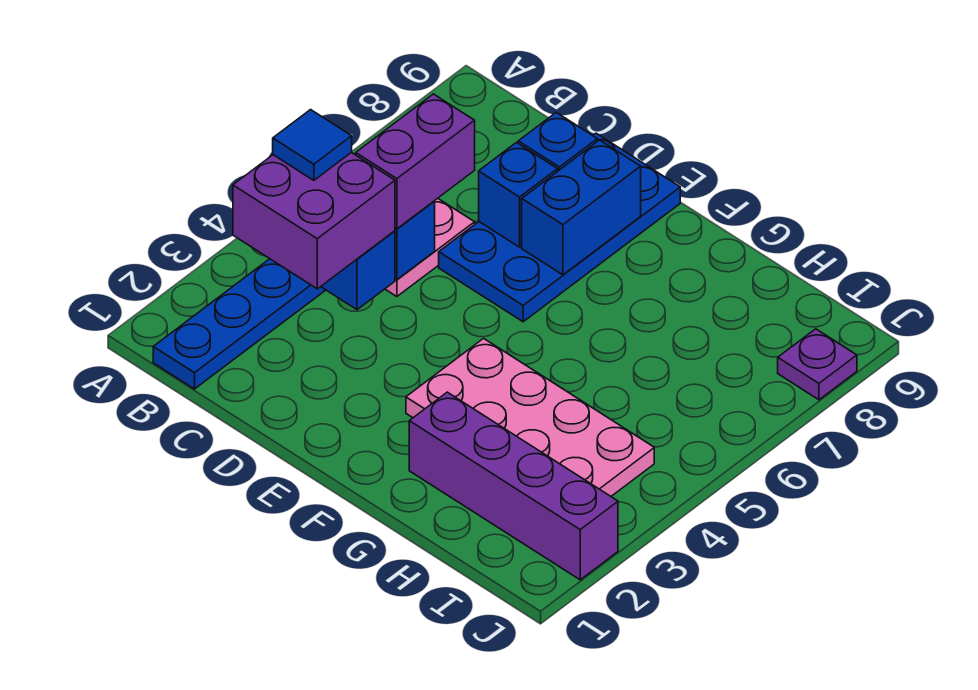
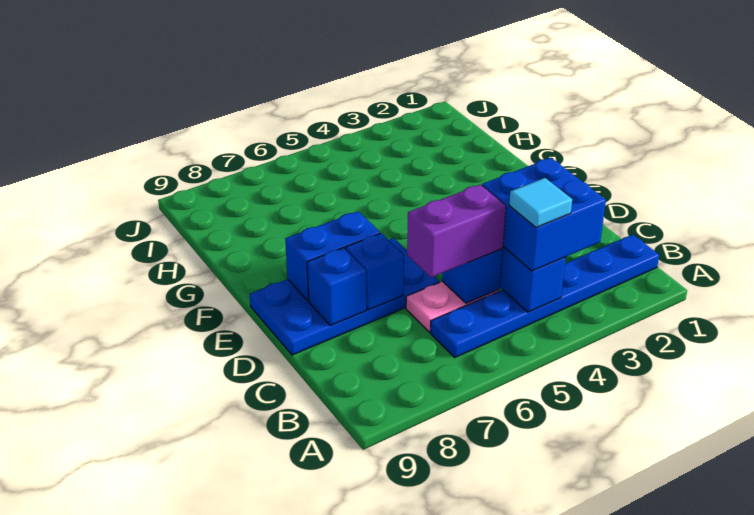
purple 2x2 brick [233,152,395,289] -> blue 2x2 brick [482,158,606,271]
blue 1x1 tile [273,110,352,180] -> cyan 1x1 tile [509,178,572,227]
pink 2x4 plate [406,339,654,496] -> none
purple 1x4 brick [409,392,618,580] -> none
purple 1x1 plate [778,329,857,400] -> none

